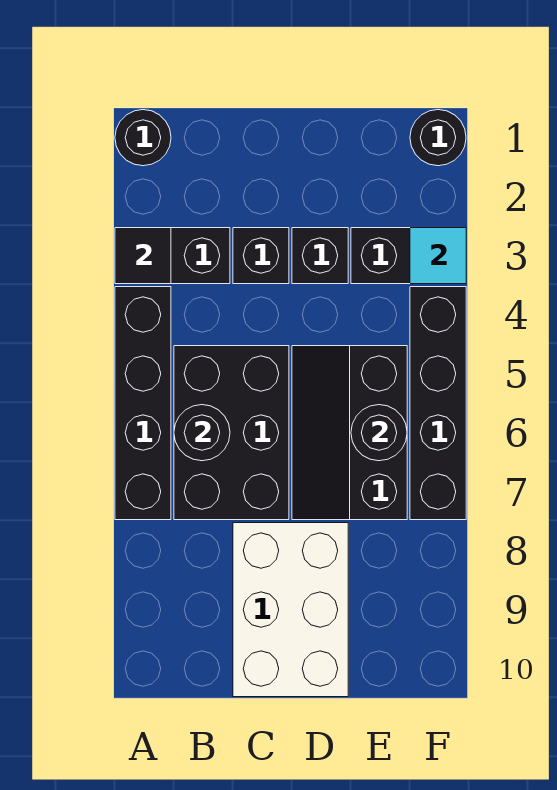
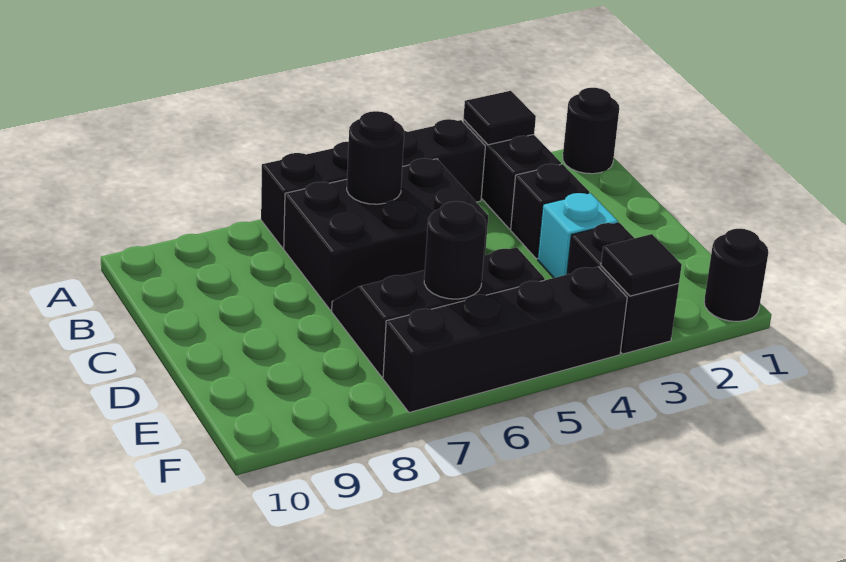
white 2x3 brick [233,523,348,697] -> none
black 1x1 brick [292,228,348,284] -> cyan 1x1 brick [538,193,618,278]
cyan 1x1 tile [410,228,466,284] -> black 1x1 tile [601,234,682,296]

